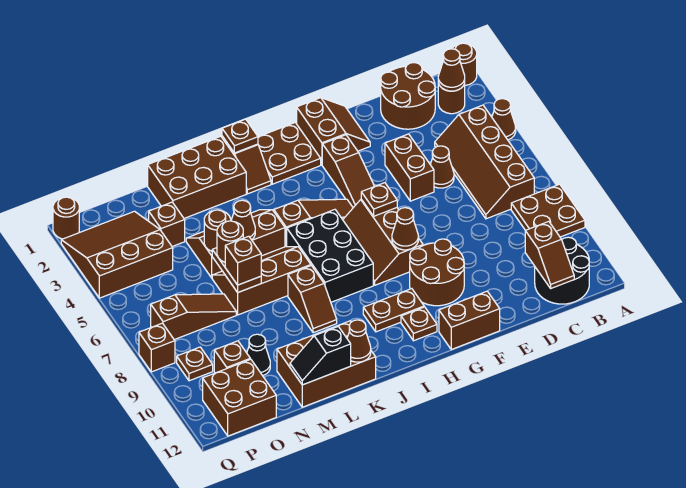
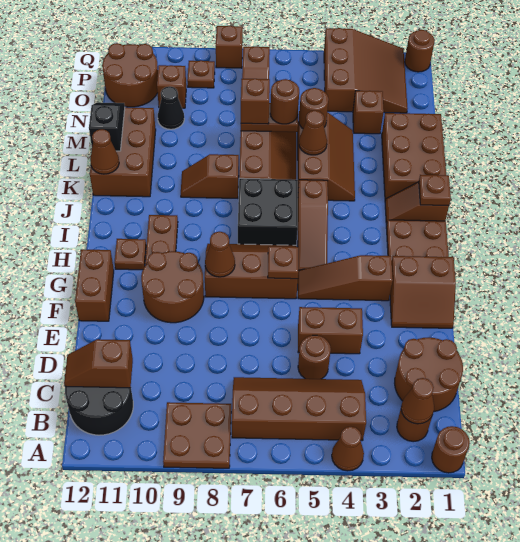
brown 1x1 cone [430,146,454,188] -> brown 1x1 round brick [298,335,331,379]
black 2x3 brick [287,210,373,302] -> black 2x2 brick [238,178,298,245]
brown 2x2 brick [203,359,276,436] -> brown 2x2 round brick [102,43,158,107]

